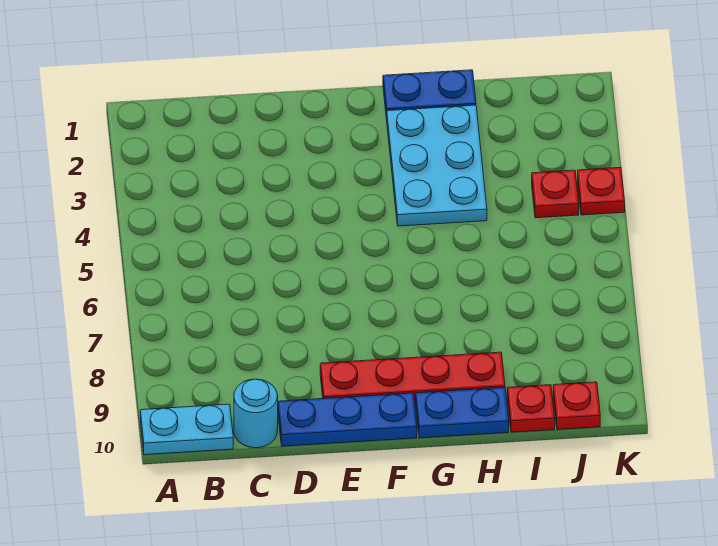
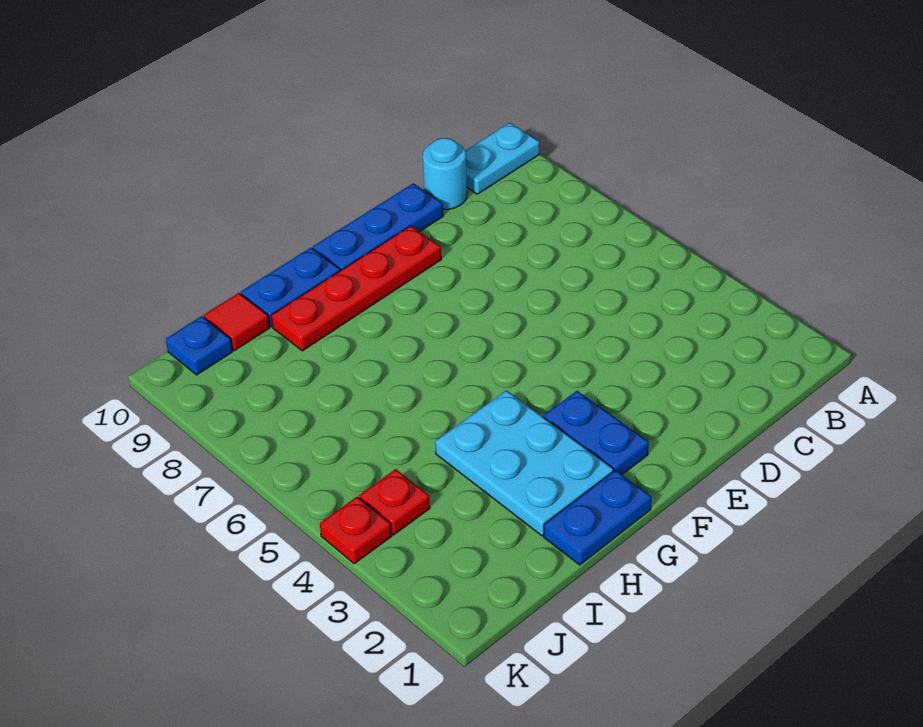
none -> blue 1x2 plate [543,391,649,474]
red 1x1 plate [507,385,555,432] -> red 1x1 tile [204,293,269,351]
red 1x1 plate [553,382,600,430] -> blue 1x1 plate [166,316,233,375]

